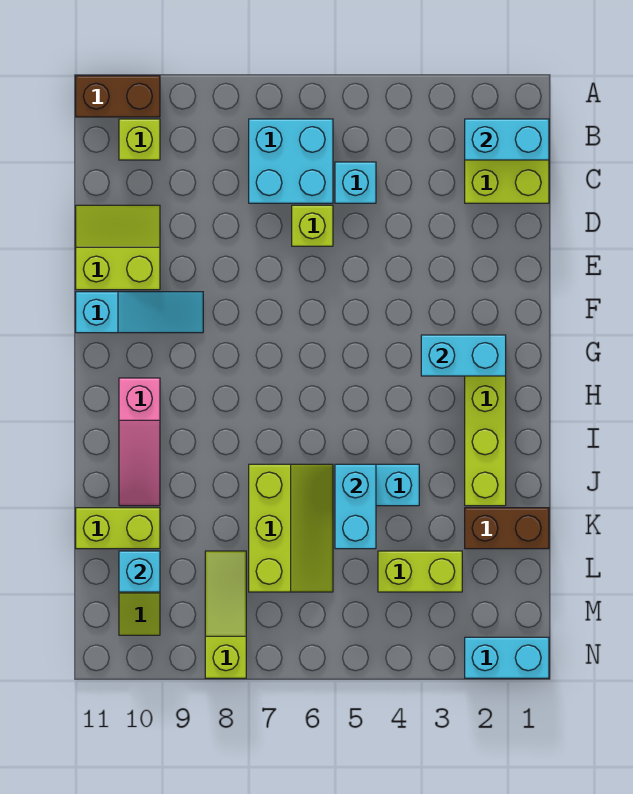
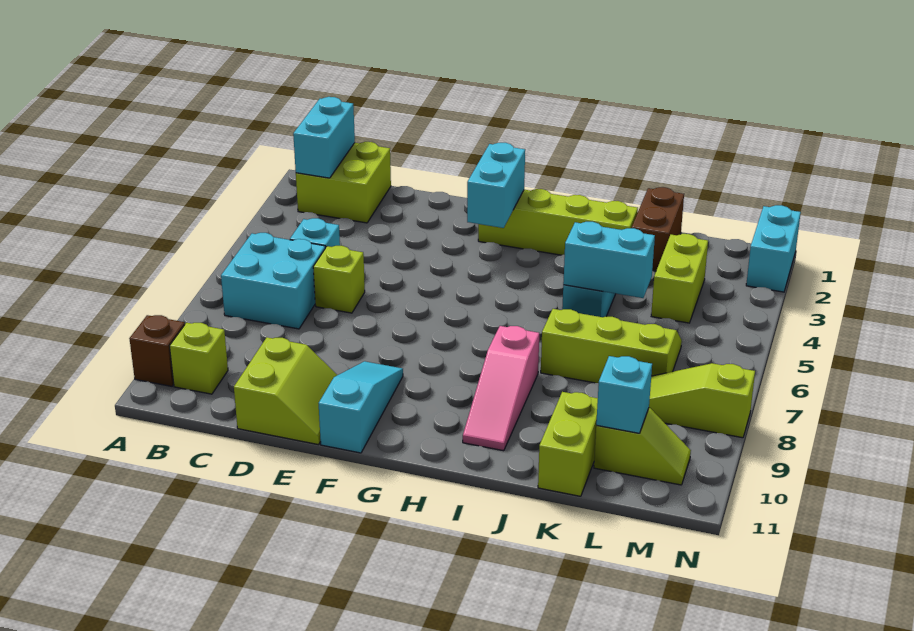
brown 1x2 brick [76,76,160,117] -> brown 1x1 brick [129,315,185,386]
lime 2x2 slope [76,205,160,290] -> lime 2x2 slope turned to [234,337,337,445]
pink 1x3 slope [119,378,160,506] -> pink 1x3 slope turned to [463,326,539,451]

